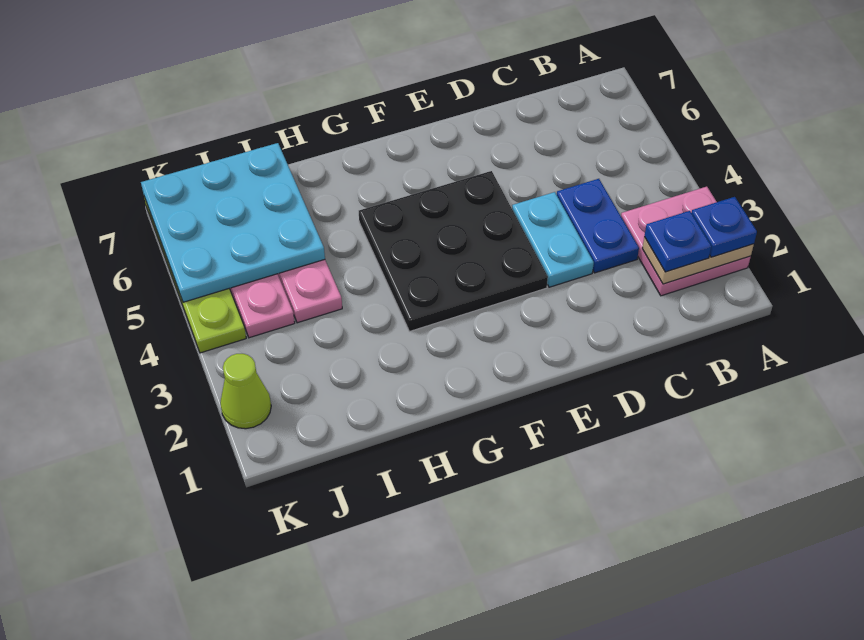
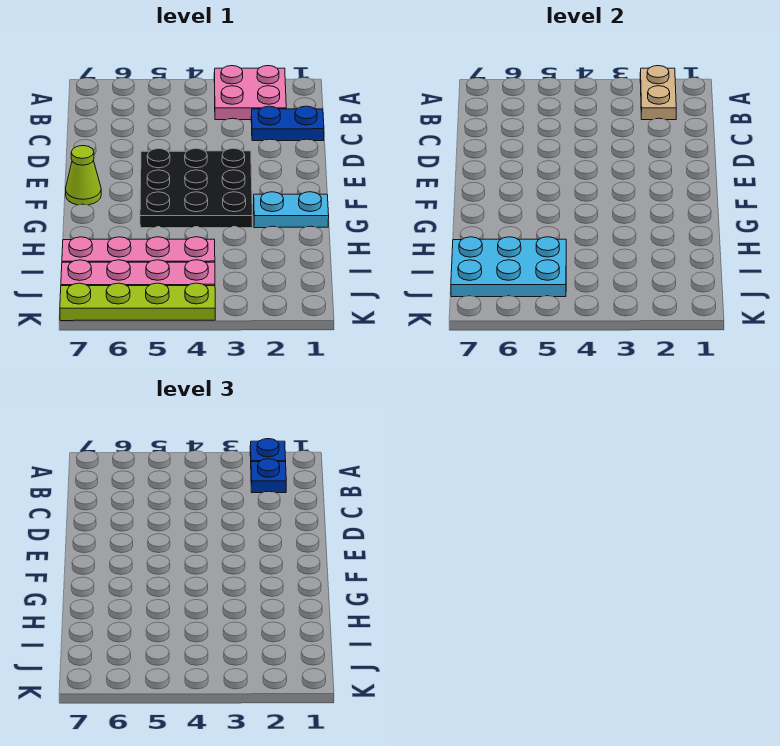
blue 1x2 plate [557,179,639,273] -> blue 1x2 plate moved to [251,106,324,141]
cyan 1x2 plate [512,192,594,287] -> cyan 1x2 plate moved to [254,192,329,228]
cyan 3x3 plate [141,143,325,302] -> cyan 2x3 plate [451,237,566,297]
lime 1x1 cone [220,354,271,429] -> lime 1x1 cone moved to [66,146,101,205]

